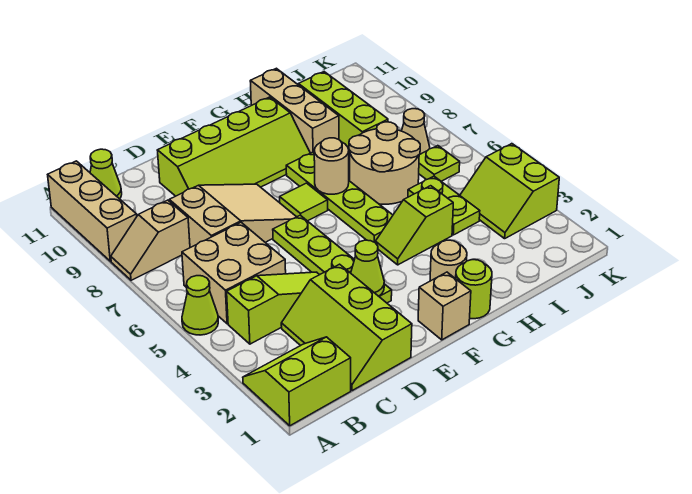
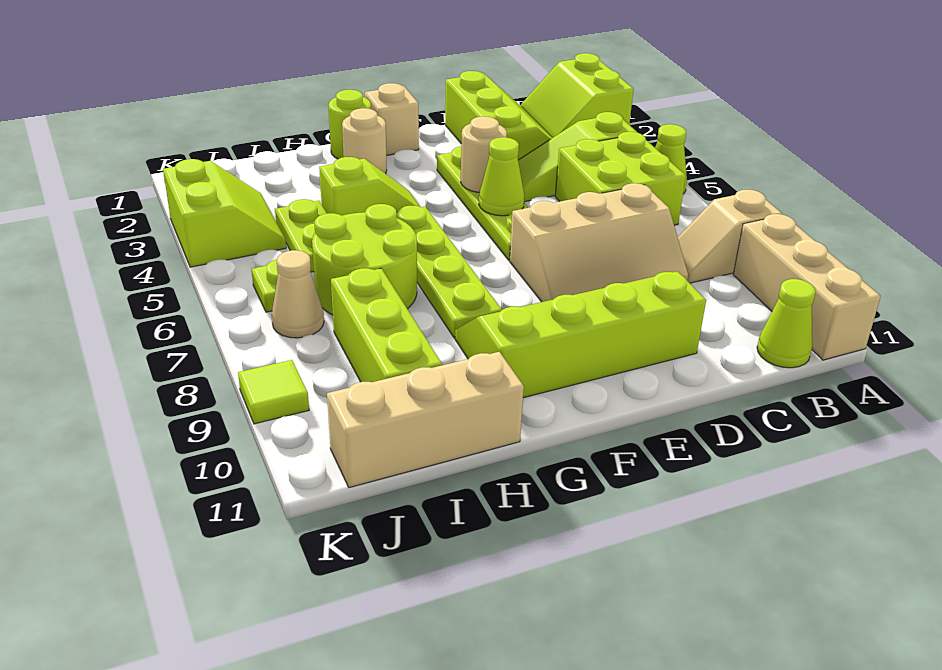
lime 2x2 slope [243,337,351,426] -> lime 2x2 slope turned to [521,53,634,138]
tan 1x2 slope [111,200,190,280] -> tan 1x2 slope turned to [678,190,783,283]
tan 2x2 brick [182,223,286,324] -> lime 2x2 brick [555,132,686,226]
tan 2x3 slope [169,184,296,248] -> tan 2x3 slope turned to [510,183,688,302]
lime 1x1 cone [351,240,384,296] -> lime 1x1 cone moved to [479,137,524,216]
lime 1x1 tile [280,183,328,221] -> lime 1x1 tile moved to [238,360,309,424]
tan 1x1 round brick [314,138,349,194] -> tan 1x1 round brick moved to [461,117,507,192]
tan 2x2 round brick [349,122,420,204] -> lime 2x2 round brick [312,204,417,315]
tan 1x3 brick [250,68,339,153] -> tan 1x3 brick turned to [327,352,524,488]

